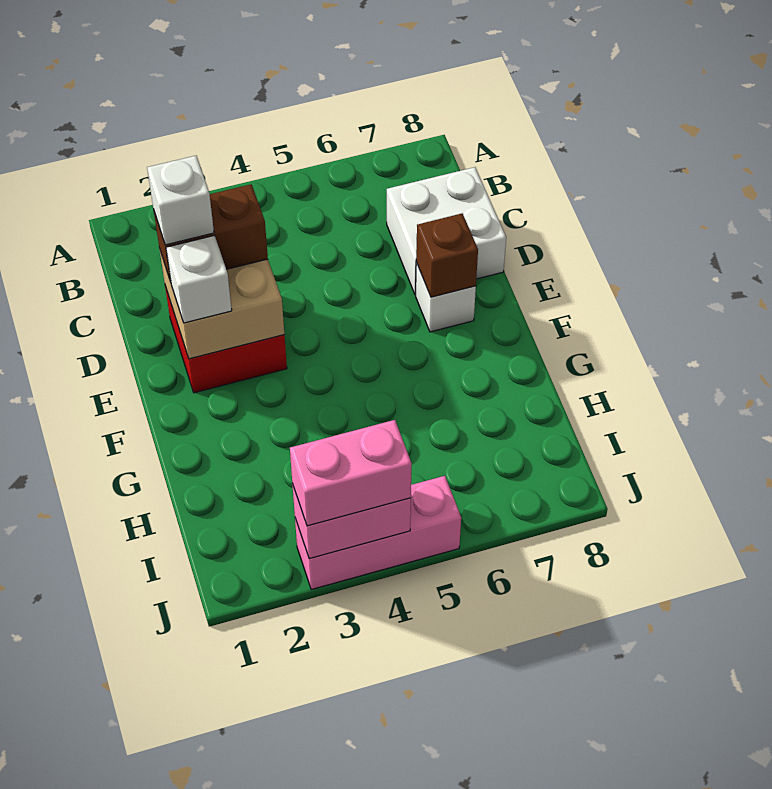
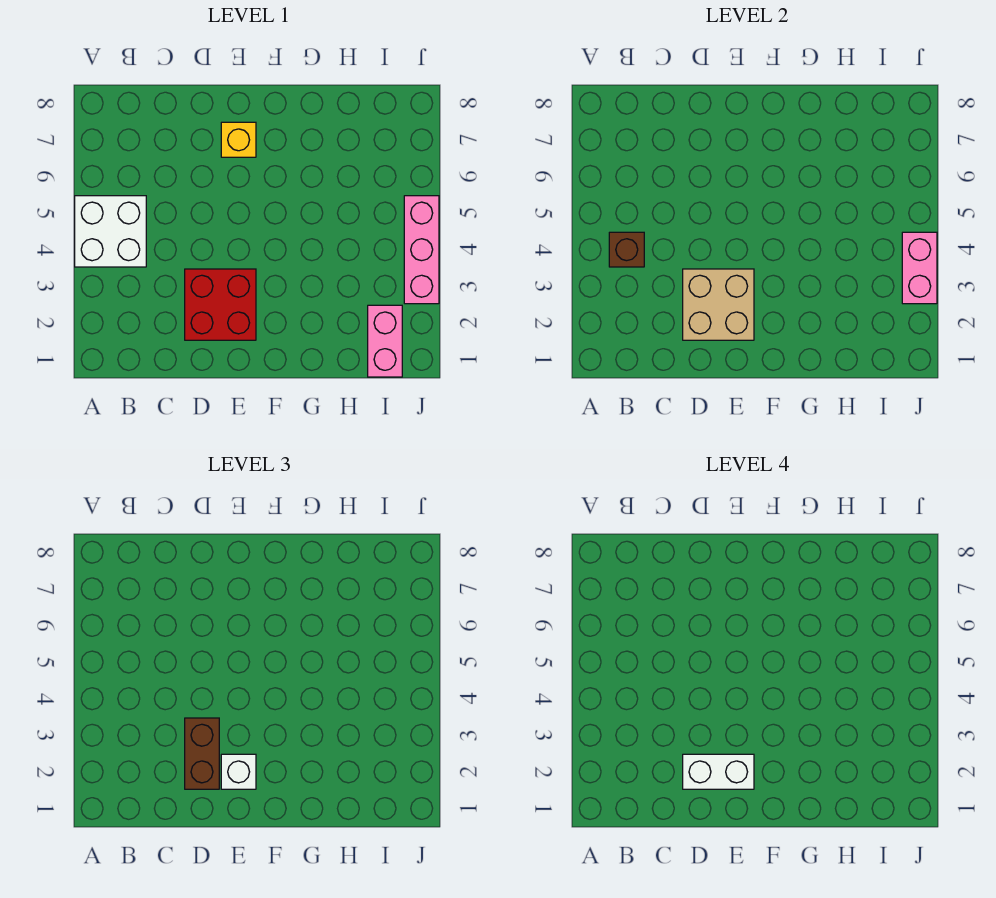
white 2x2 brick [387,167,506,295] -> white 2x2 brick moved to [75,196,146,267]
white 1x1 brick [147,156,214,245] -> white 1x2 brick [683,754,754,789]
white 1x1 brick [416,263,476,332] -> yellow 1x1 brick [221,122,256,157]
brown 1x1 brick [416,214,478,297] -> brown 1x1 brick moved to [609,232,644,267]
pink 1x2 brick [290,420,412,526] -> pink 1x2 brick moved to [368,305,402,377]

